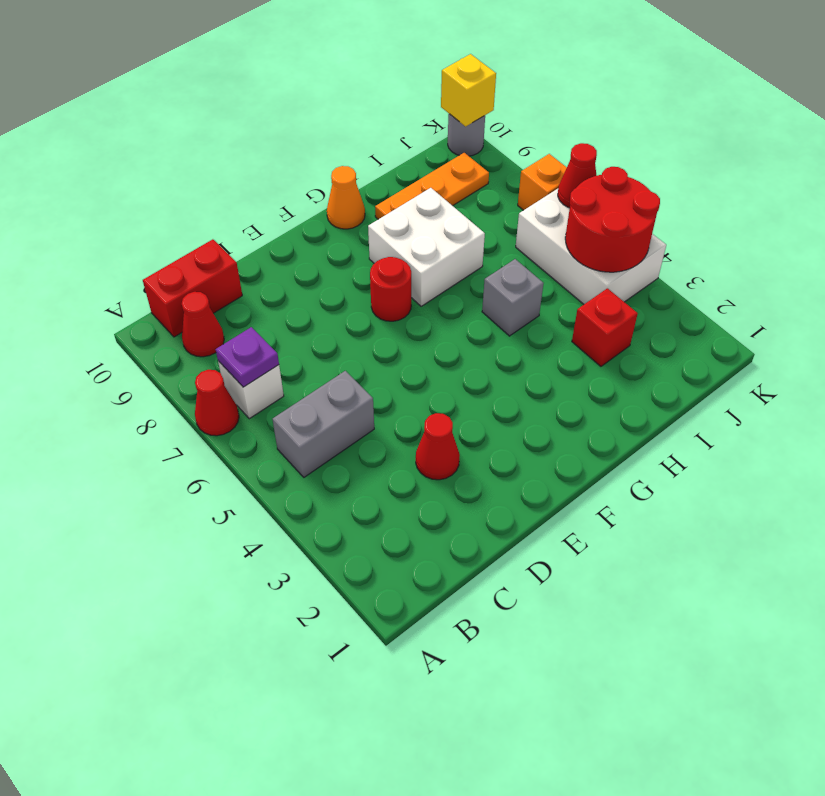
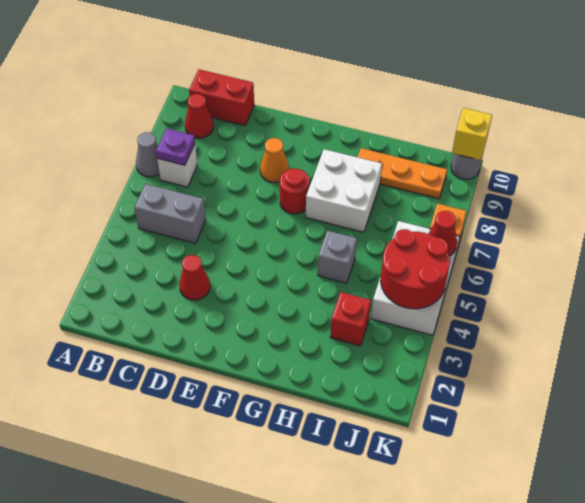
red 1x1 cone [195,370,239,436] -> grey 1x1 cone [136,132,159,177]
orange 1x1 cone [327,166,365,229] -> orange 1x1 cone moved to [260,138,289,183]

